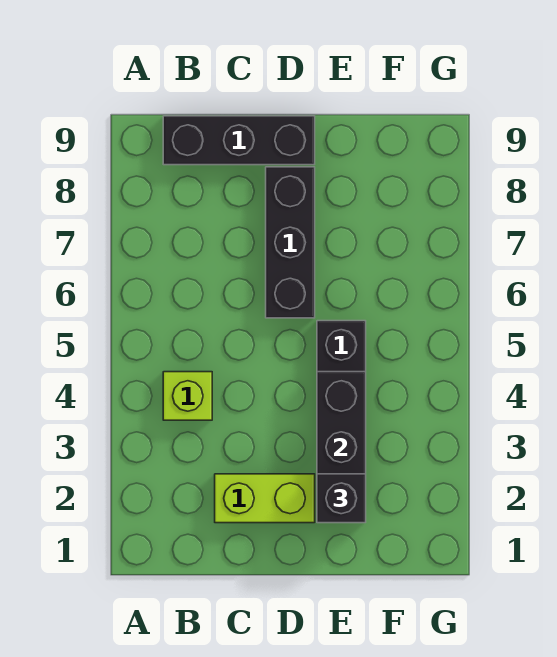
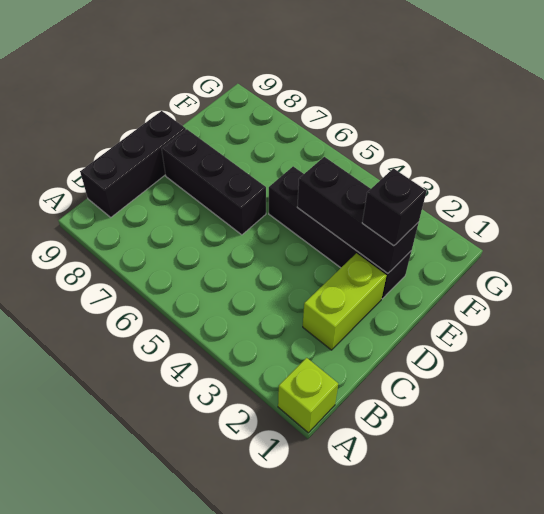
lime 1x1 brick [163,372,212,420] -> lime 1x1 brick moved to [278,358,338,433]

